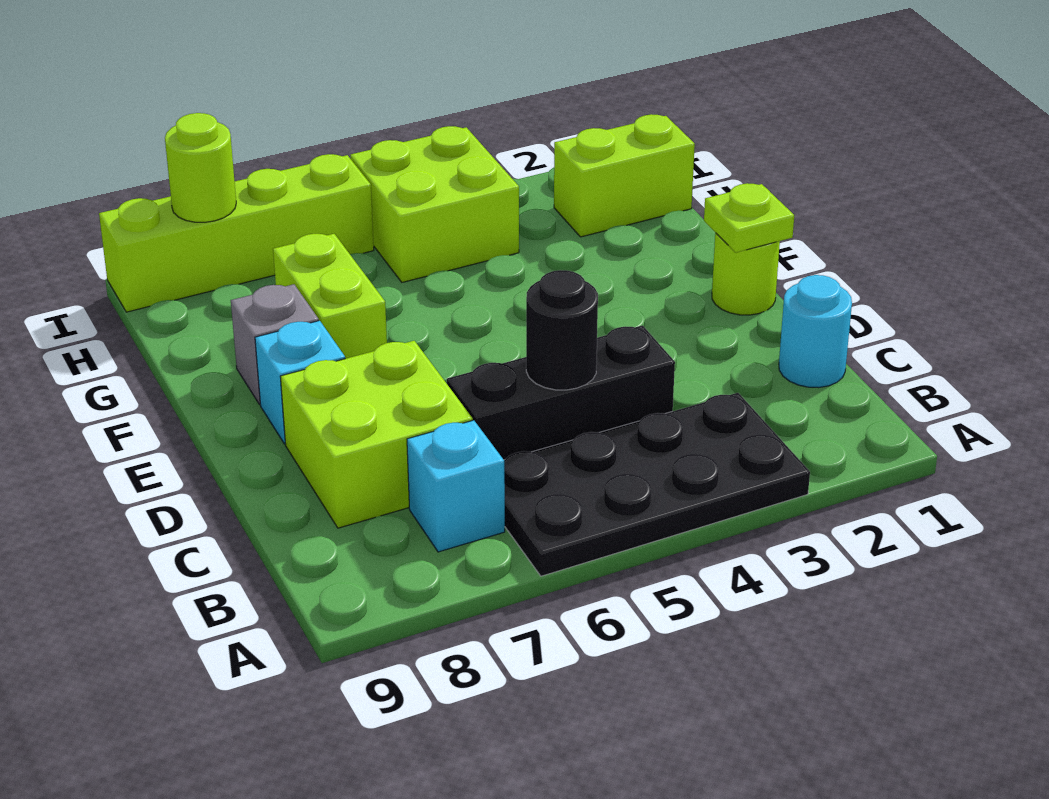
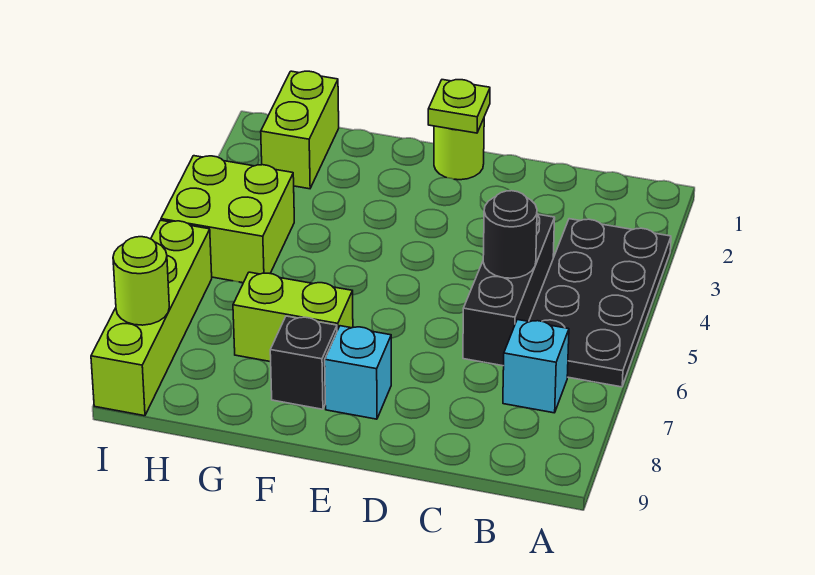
cyan 1x1 round brick [779,275,852,388] -> none
lime 2x2 brick [280,341,473,528] -> none
grey 1x1 brick [231,284,319,405] -> black 1x1 brick [270,316,337,409]

